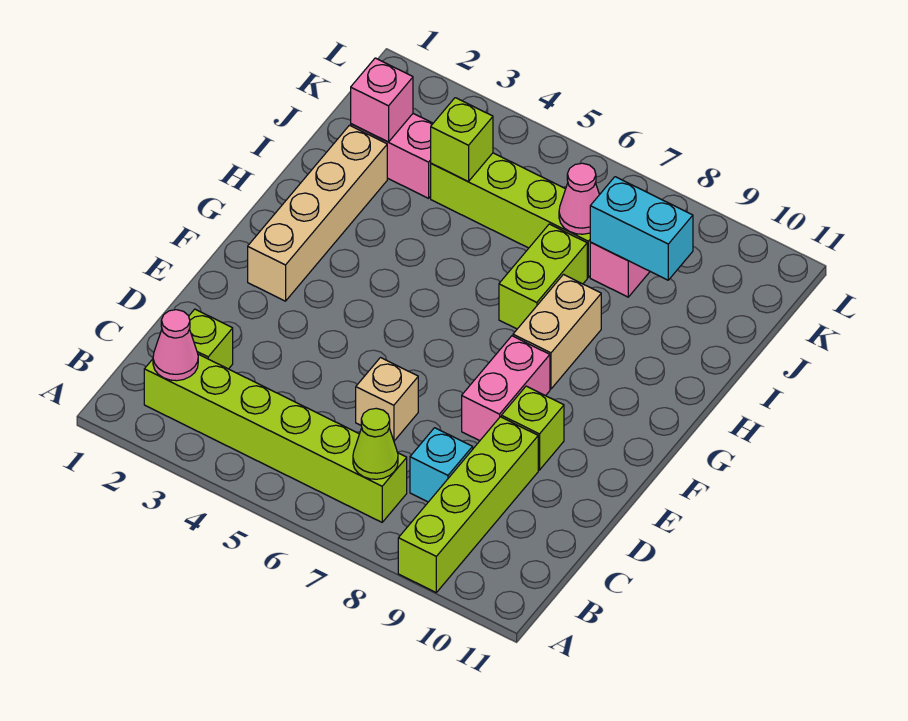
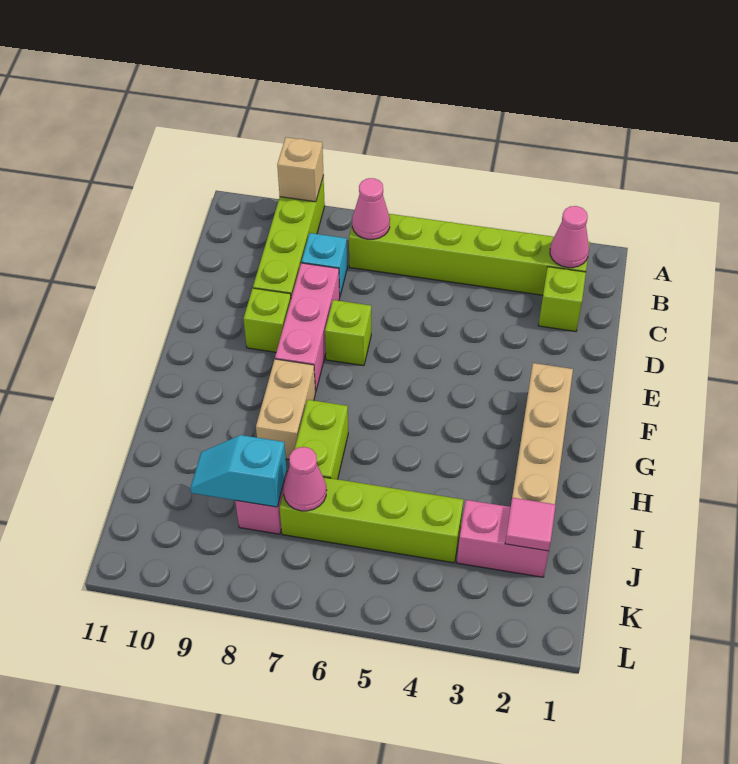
lime 1x1 cone [353,408,398,479] -> pink 1x1 cone [352,178,390,239]
tan 1x1 brick [356,358,418,441] -> tan 1x1 brick moved to [277,137,324,202]
pink 1x2 brick [462,336,550,441] -> pink 1x3 brick [275,263,340,392]
pink 1x1 brick [351,58,413,142] -> pink 1x1 tile [505,498,555,551]
lime 1x1 brick [431,98,493,181] -> lime 1x1 brick moved to [325,300,371,366]
cyan 1x2 brick [590,177,693,280] -> cyan 1x2 slope [190,435,287,507]

